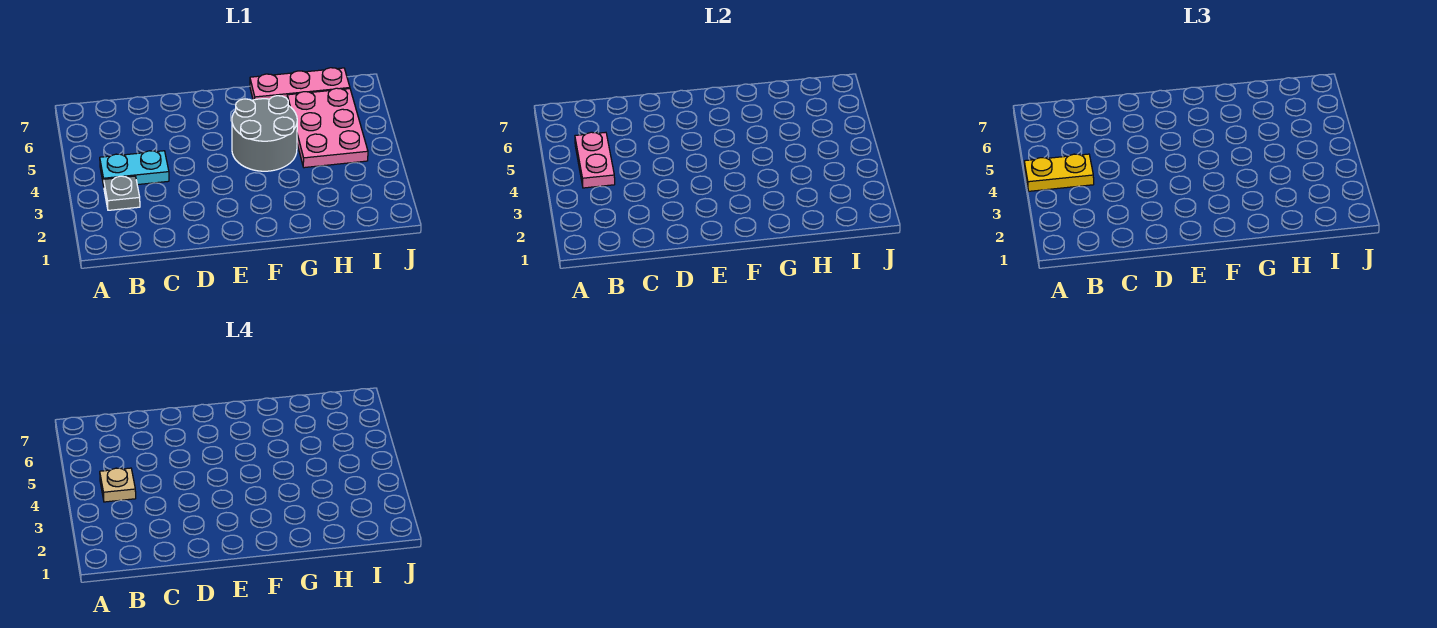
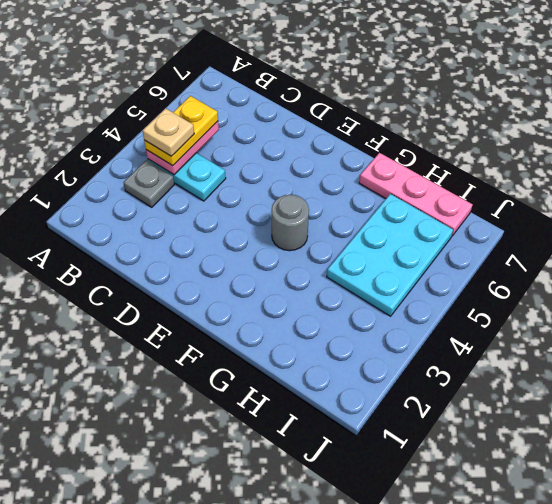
yellow 1x2 plate [1024,154,1094,191] -> yellow 1x2 plate turned to [144,96,218,166]
grey 2x2 round brick [232,96,297,171] -> grey 1x1 round brick [272,195,309,251]
pink 2x3 plate [287,88,368,168] -> cyan 2x3 plate [327,194,453,316]

